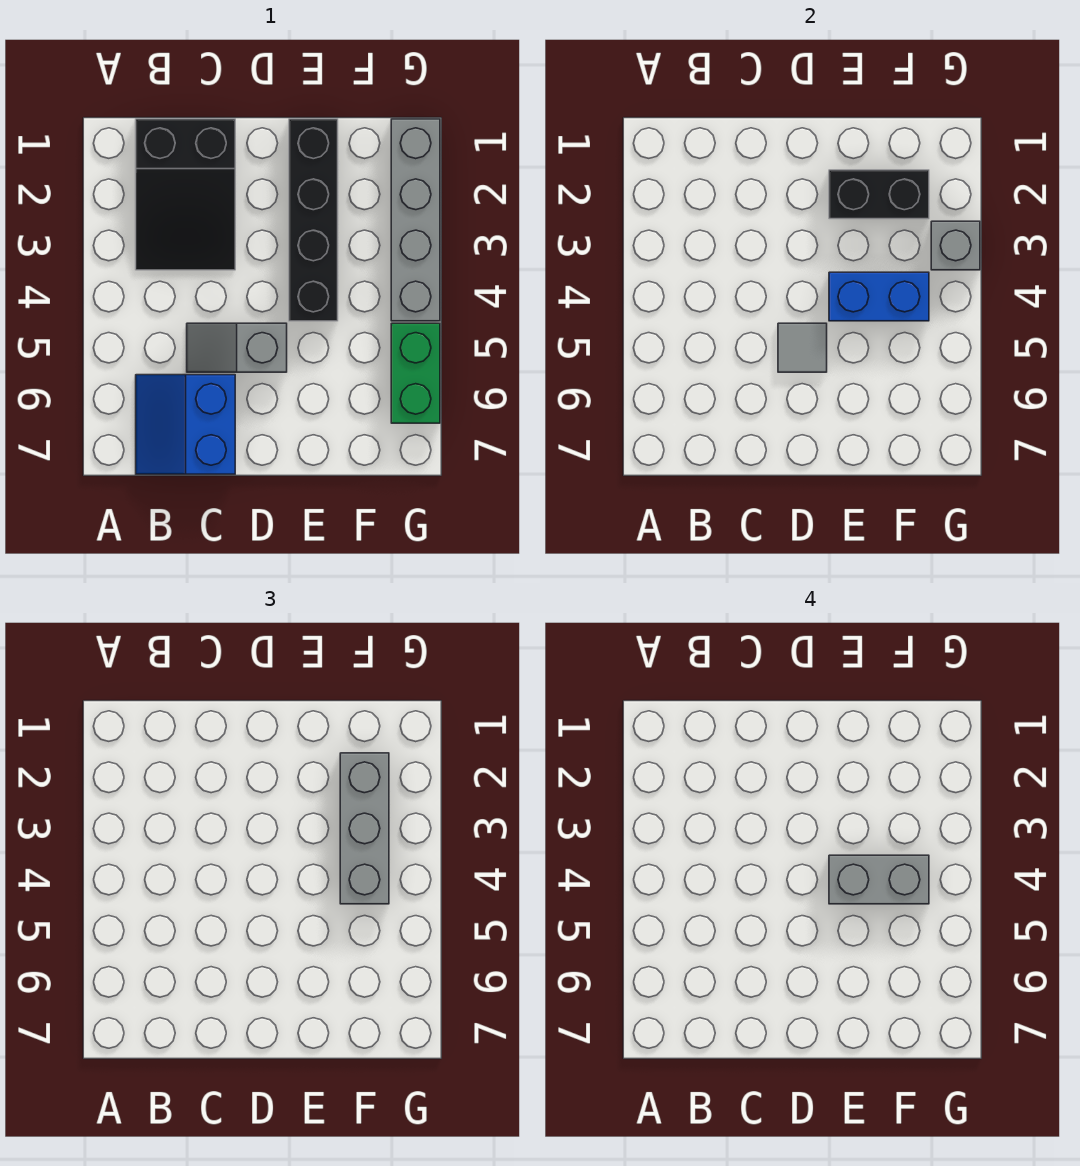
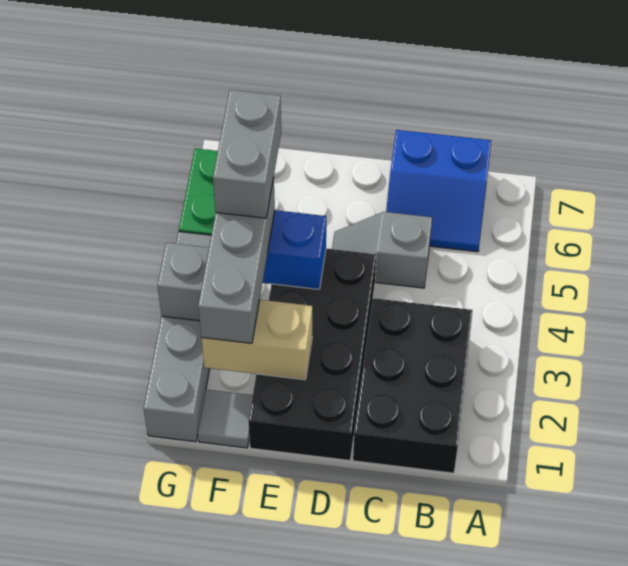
black 2x3 slope [136,119,235,270] -> black 2x3 brick [353,298,473,473]
blue 2x2 slope [136,375,235,474] -> blue 2x2 slope turned to [386,130,491,252]
grey 1x2 slope [187,323,287,372] -> grey 1x2 slope turned to [332,212,432,288]
grey 1x1 tile [778,323,827,372] -> grey 1x1 tile moved to [198,390,253,448]
black 1x4 brick [289,119,338,321] -> black 2x4 brick [248,248,376,460]
black 1x2 brick [829,170,929,219] -> tan 1x2 brick [201,300,312,380]
grey 1x2 brick [829,855,929,904] -> grey 1x2 brick turned to [213,90,281,218]

